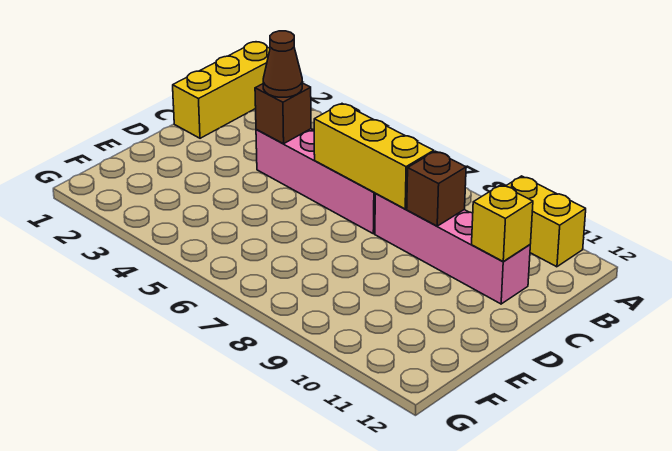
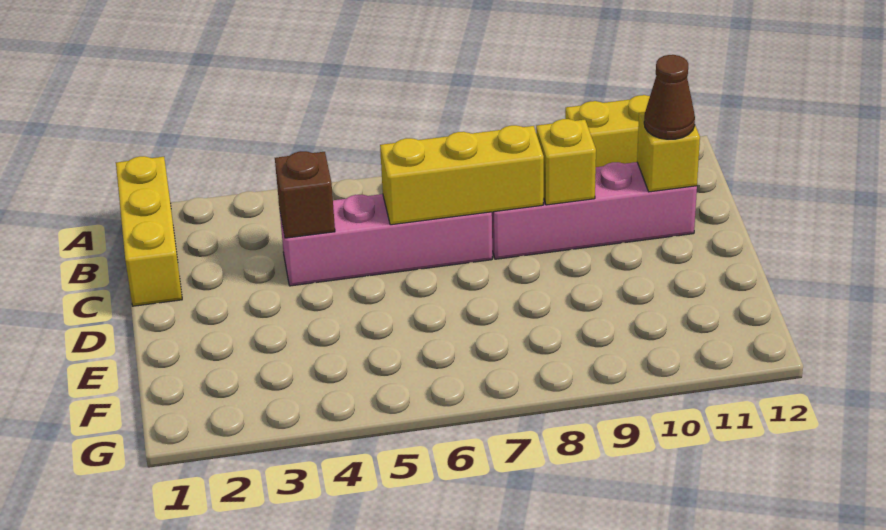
brown 1x1 cone [263,31,302,97] -> brown 1x1 cone moved to [644,55,695,139]
brown 1x1 brick [407,151,466,226] -> yellow 1x1 brick [536,119,596,205]

